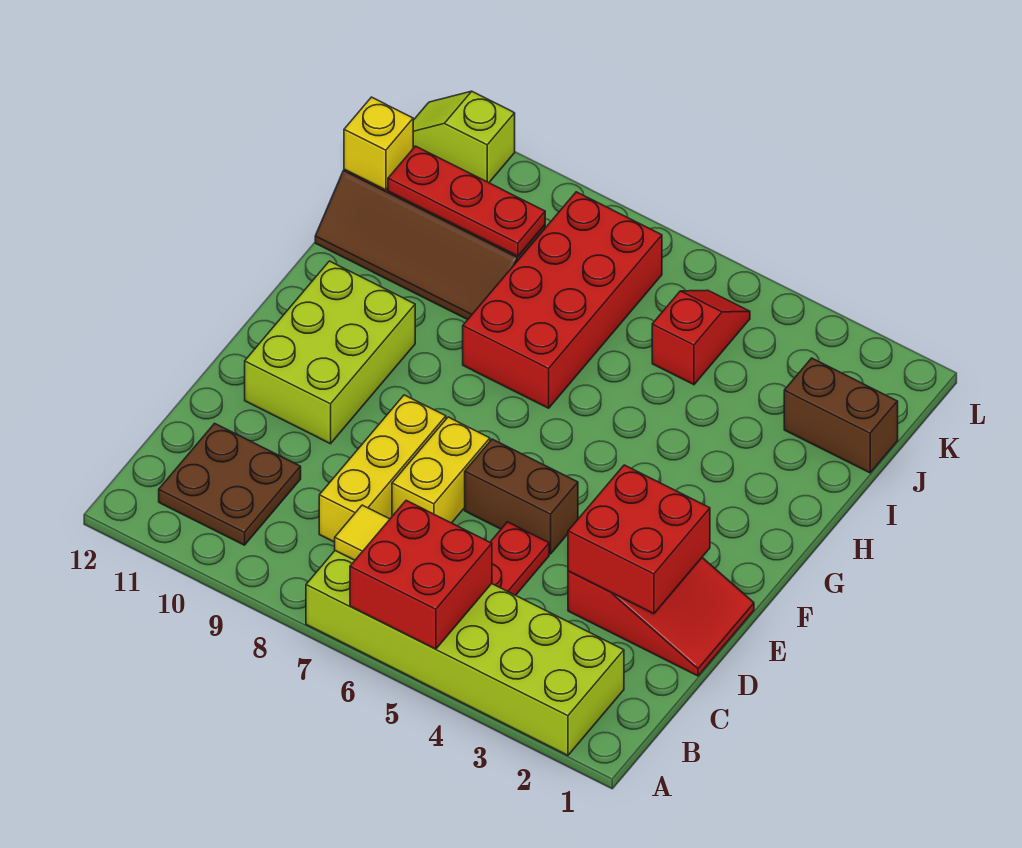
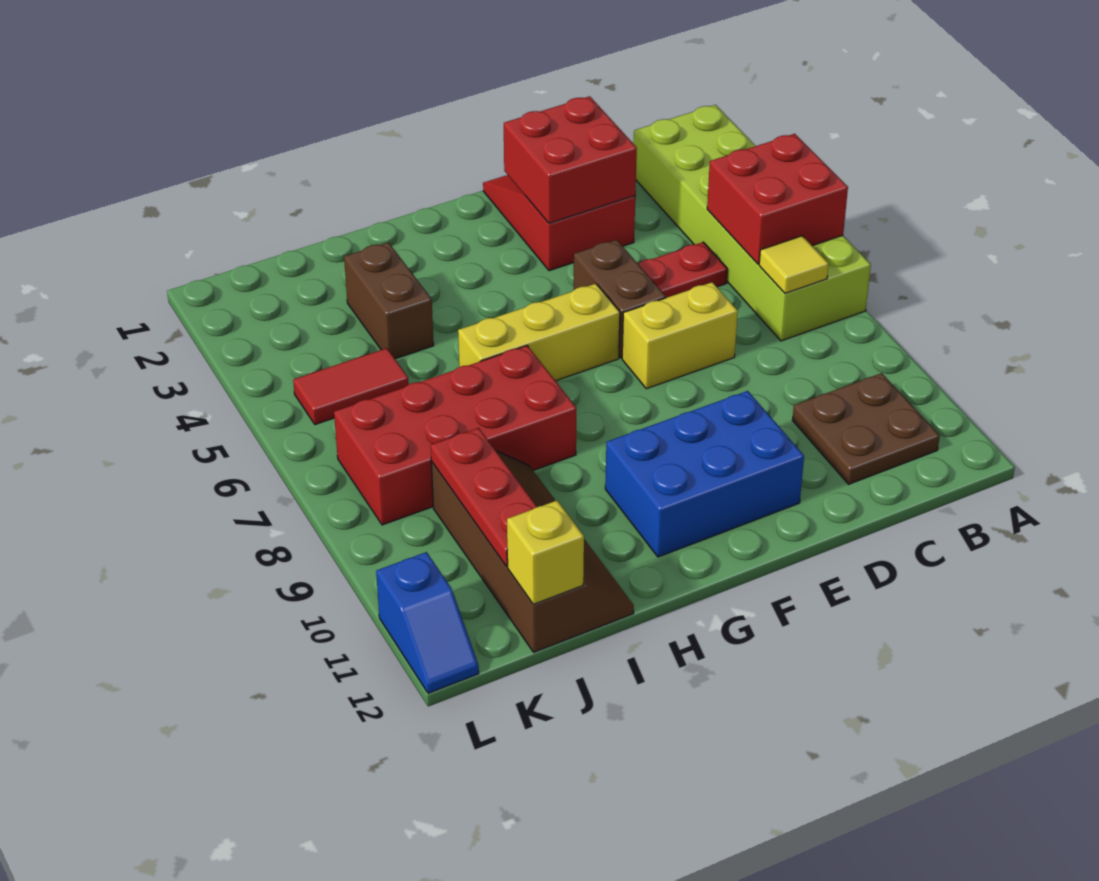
yellow 1x3 brick [319,395,446,542] -> yellow 1x3 brick moved to [458,284,620,381]
lime 2x3 brick [245,261,415,444] -> blue 2x3 brick [605,391,804,557]
brown 1x2 brick [784,358,898,473] -> brown 1x2 brick moved to [344,242,434,359]
red 1x2 slope [652,290,750,385] -> red 1x2 tile [293,348,409,425]
lime 1x2 slope [413,91,515,183] -> blue 1x2 slope [376,552,479,694]

